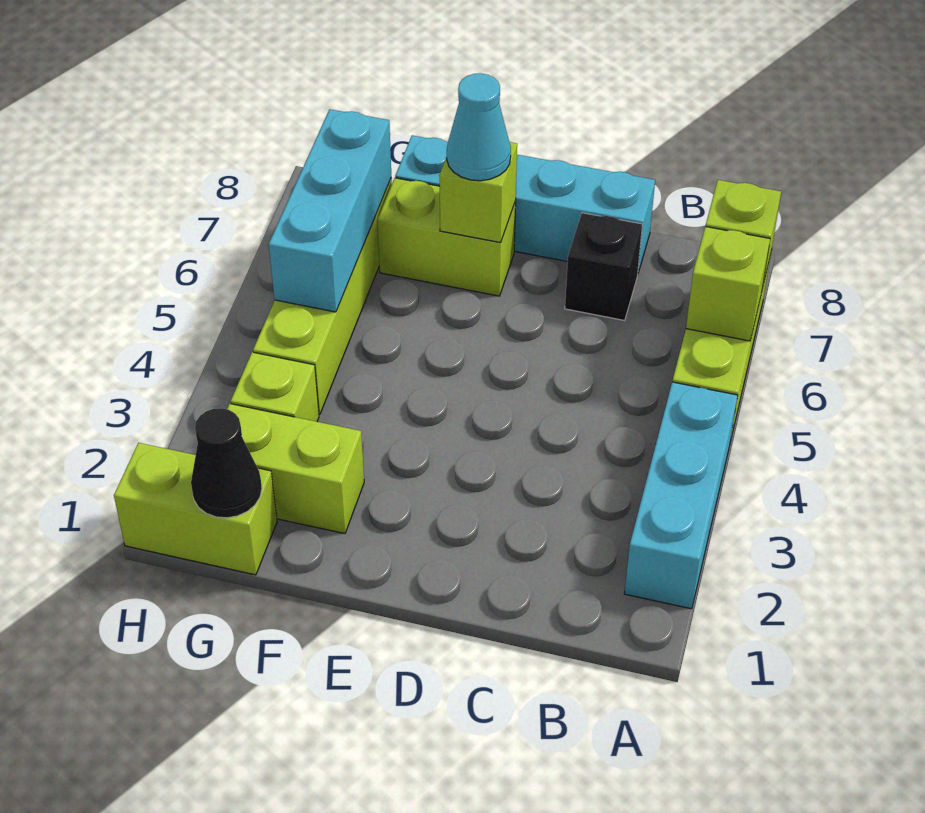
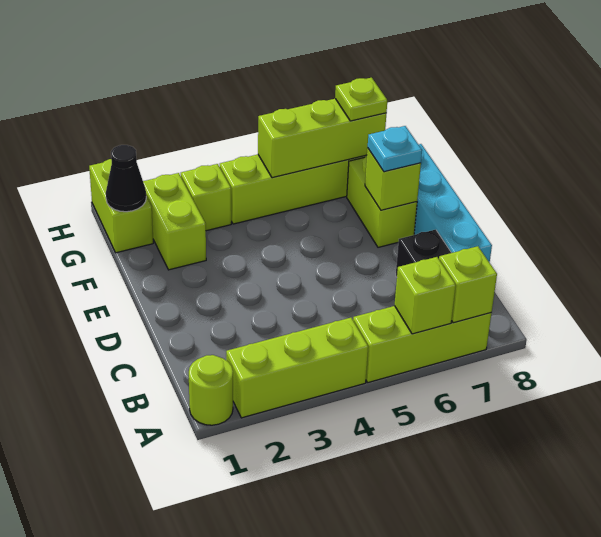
none -> lime 1x1 round brick [189,355,233,425]
cyan 1x3 brick [624,382,738,609] -> lime 1x3 brick [226,318,368,418]
cyan 1x1 cone [447,73,511,181] -> cyan 1x1 plate [368,126,422,172]
cyan 1x3 brick [269,109,391,312] -> lime 1x3 brick [258,99,386,178]
none -> lime 1x1 plate [335,78,387,121]

